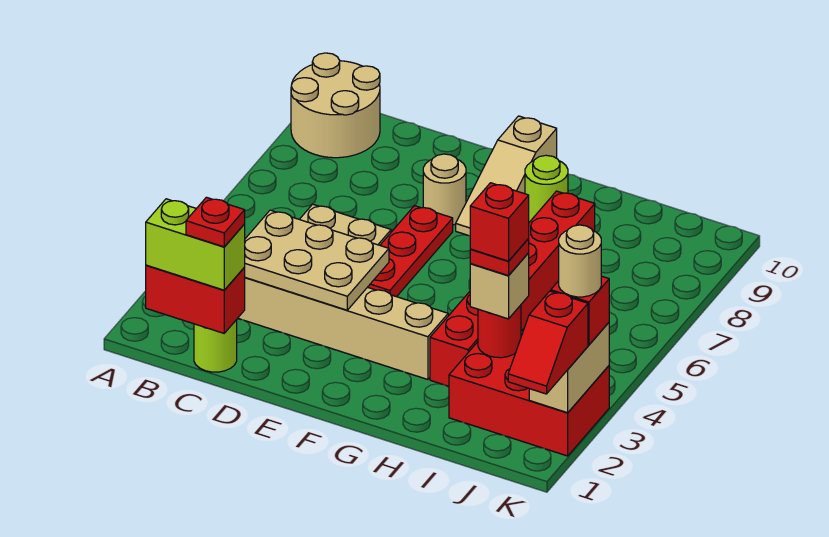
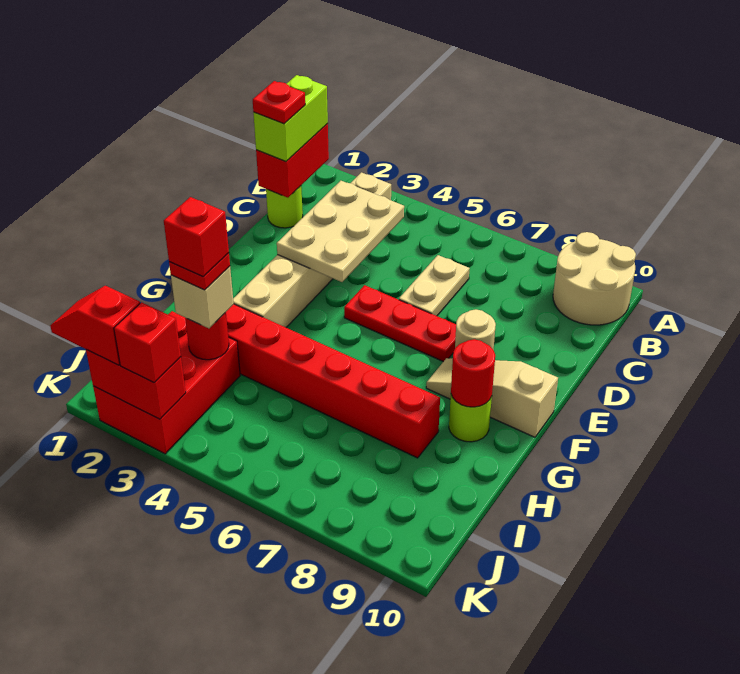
none -> red 1x1 round brick [451,339,495,407]
tan 1x2 brick [529,323,609,413] -> red 1x2 brick [86,350,186,419]
tan 1x1 round brick [559,225,601,297] -> none

